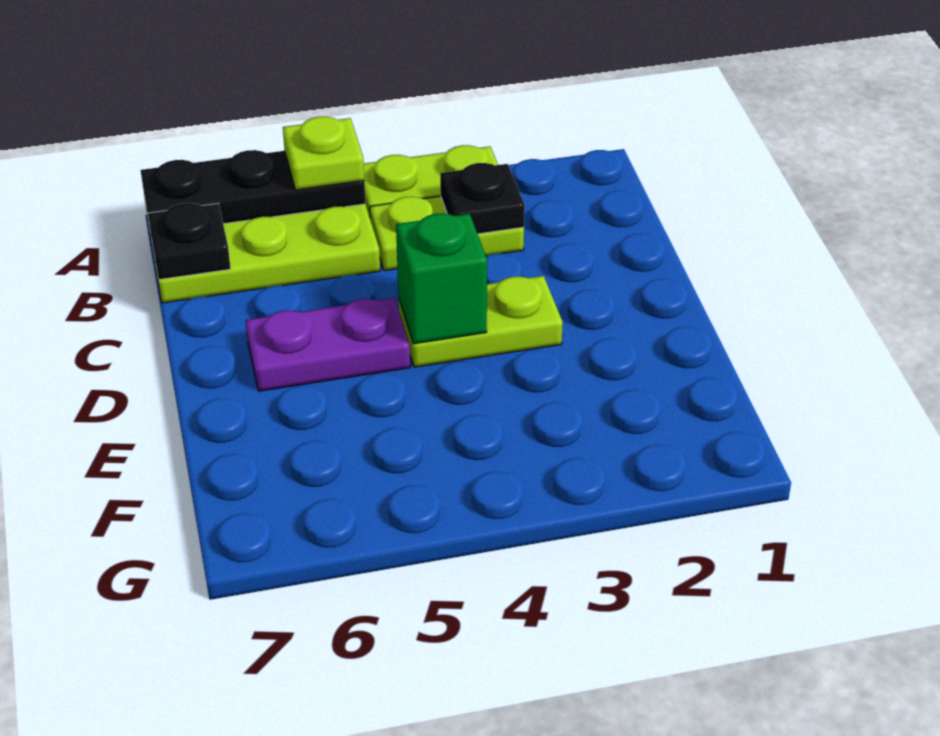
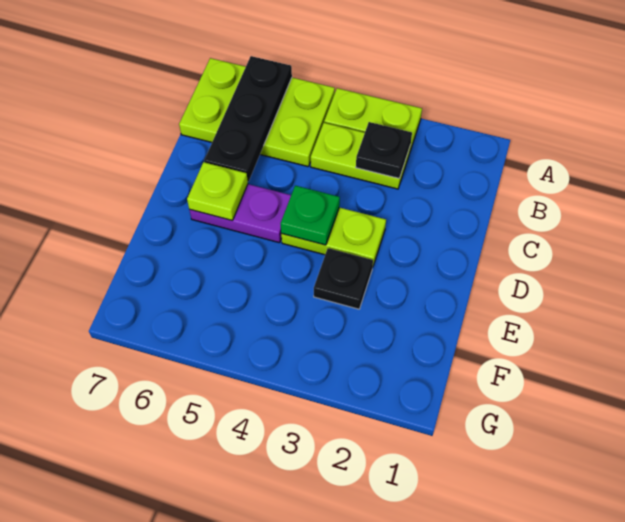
black 1x3 plate [141,150,366,224] -> black 1x3 plate turned to [204,56,292,182]
lime 1x1 plate [283,117,364,190] -> lime 1x1 plate moved to [187,162,248,220]
black 1x1 plate [148,203,231,280] -> black 1x1 plate moved to [314,248,373,309]
green 1x1 brick [396,213,487,344] -> green 1x1 plate [281,186,340,245]

